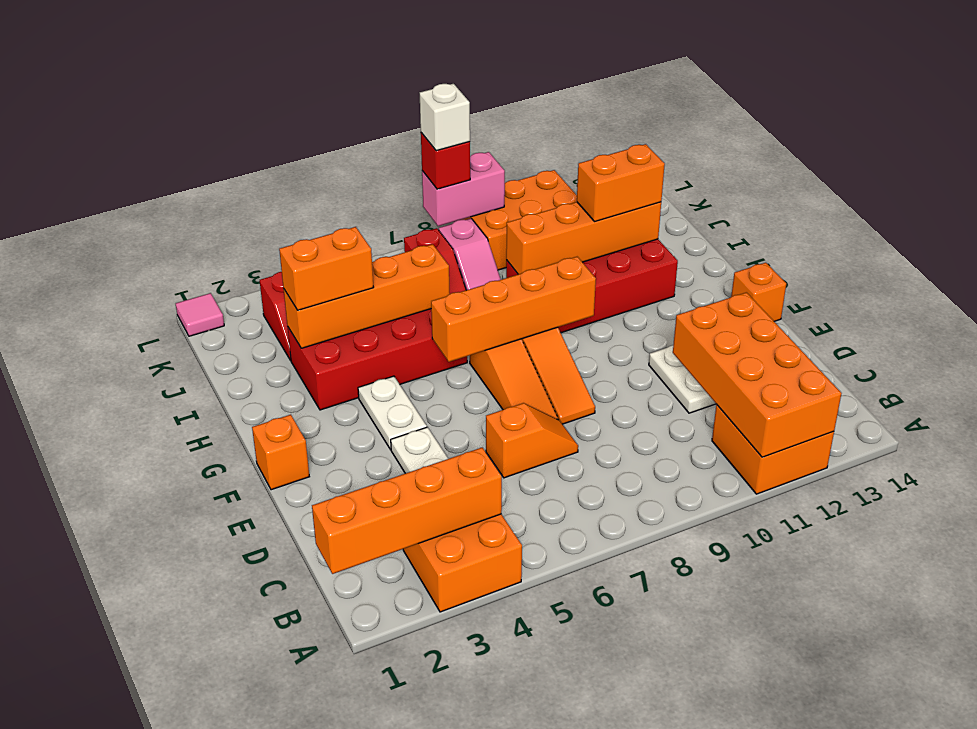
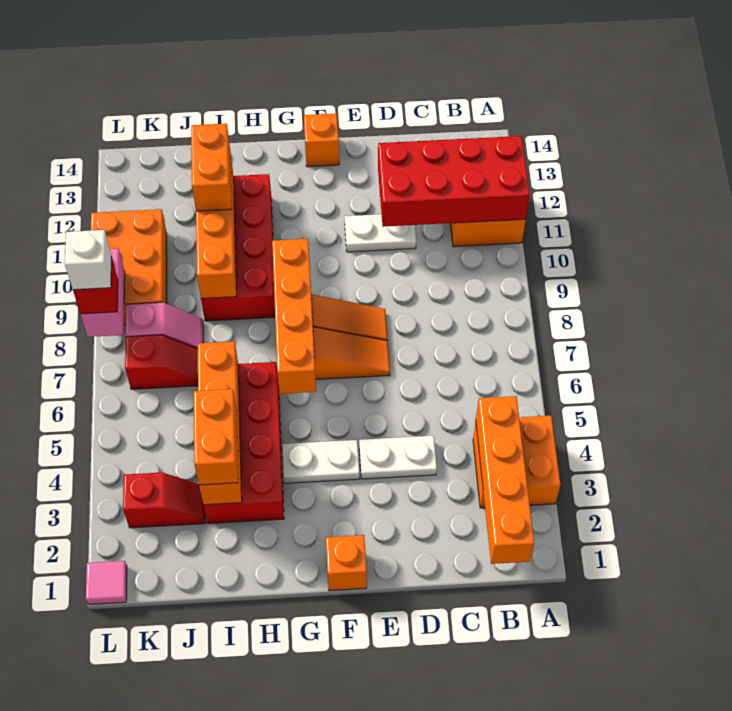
orange 2x4 brick [673,292,842,457] -> red 2x4 brick [378,136,530,227]
orange 1x2 slope [486,403,578,478] -> none

